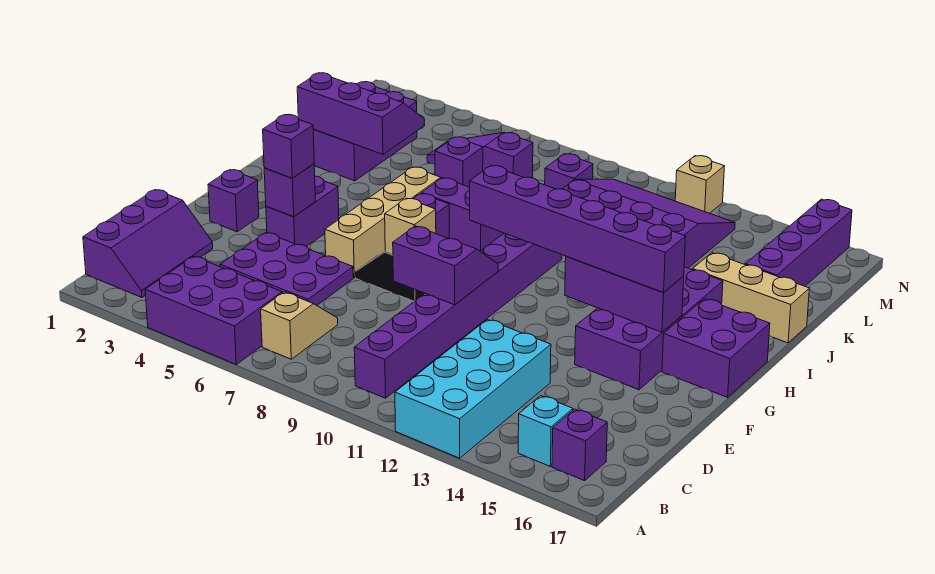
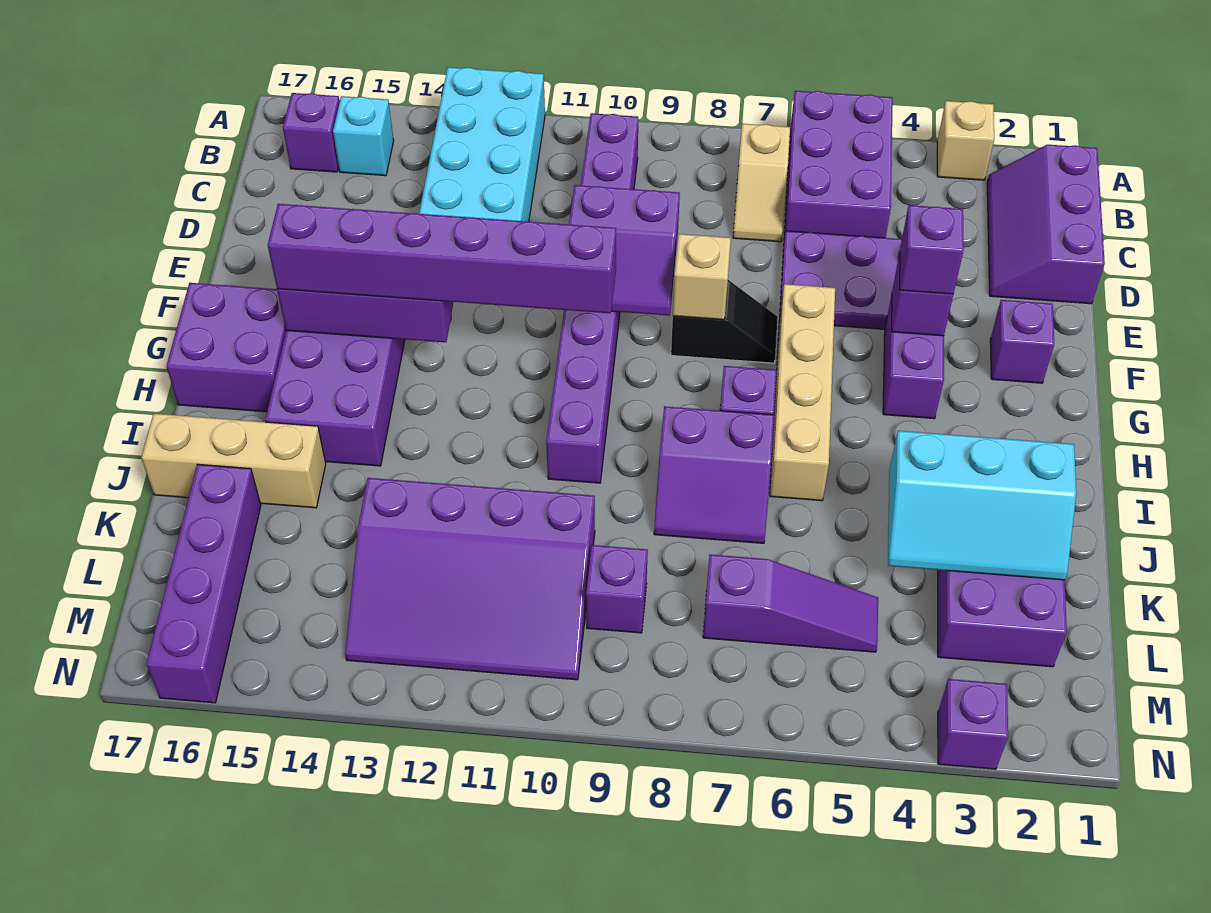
purple 2x3 brick [145,256,282,364] -> purple 2x3 brick turned to [784,91,893,238]
purple 2x3 slope [297,73,425,154] -> cyan 2x3 slope [888,431,1076,580]
purple 1x1 brick [435,137,483,187] -> purple 1x1 brick moved to [938,679,1008,769]
tan 1x1 brick [675,156,724,213] -> tan 1x1 brick moved to [937,101,994,180]

